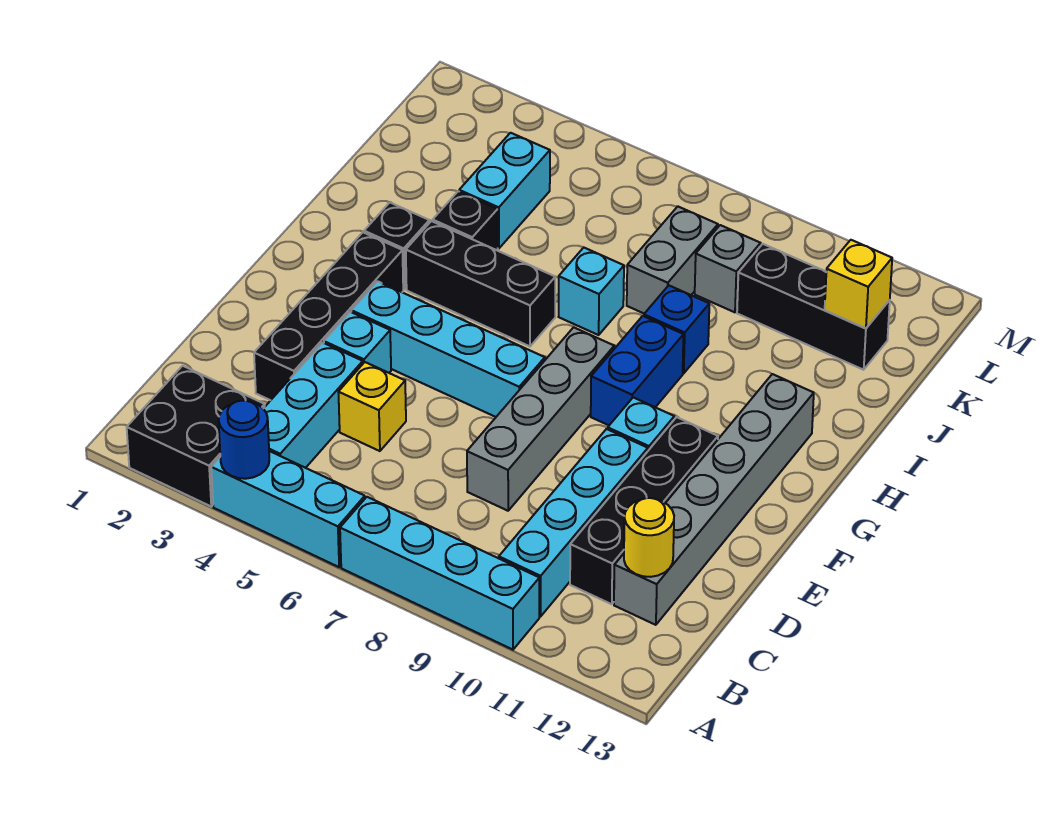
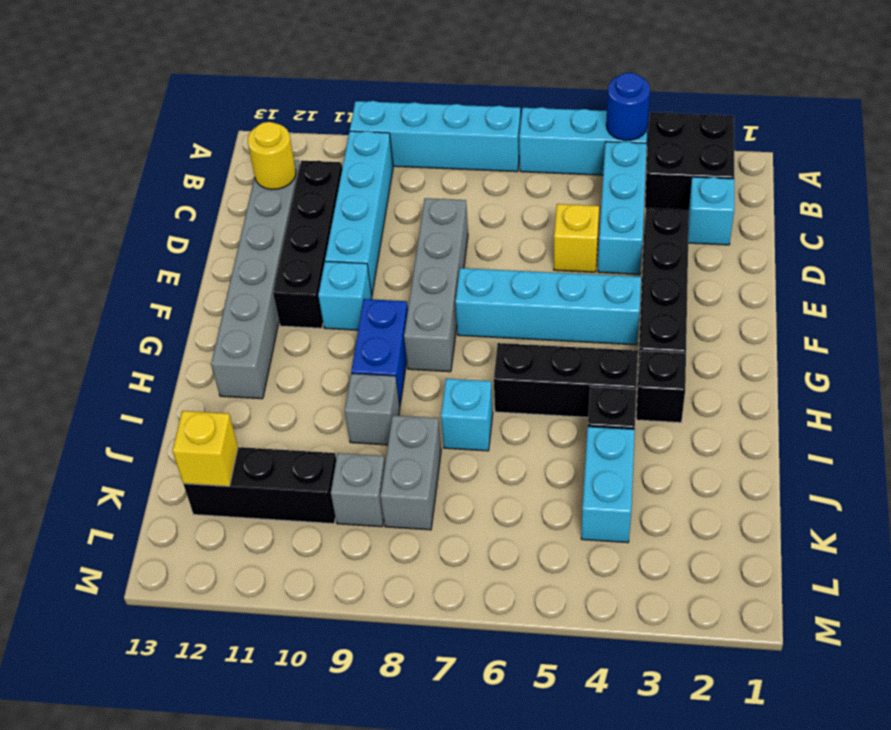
cyan 1x1 brick [324,312,391,373] -> cyan 1x1 brick moved to [688,177,734,245]
blue 1x1 brick [644,285,709,373] -> grey 1x1 brick [345,373,400,445]

